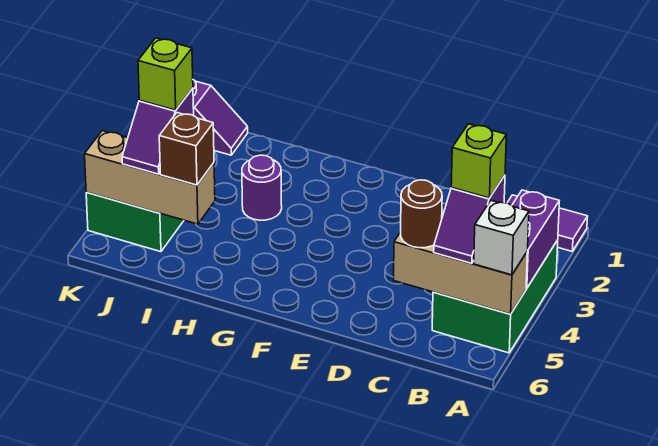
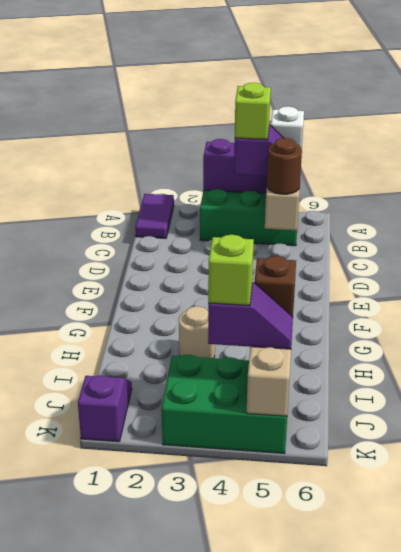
purple 1x1 round brick [242,155,282,220] -> tan 1x1 round brick [179,306,215,358]

